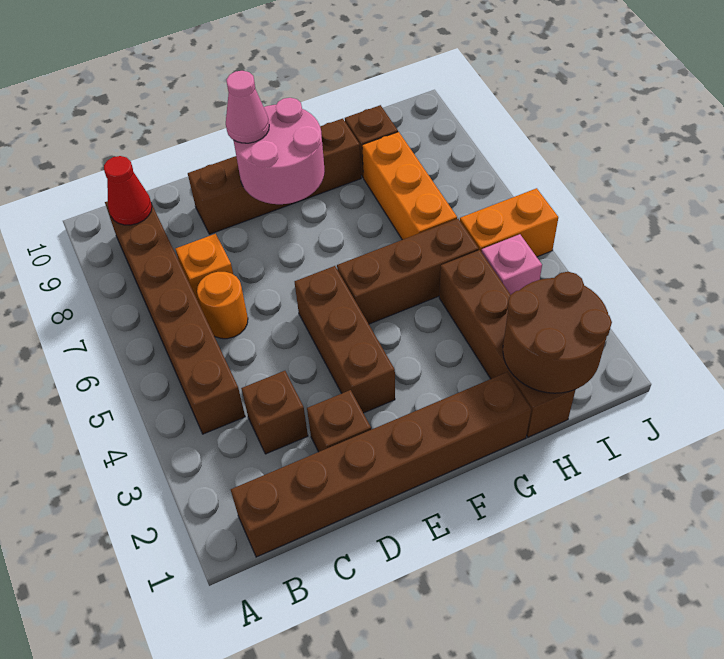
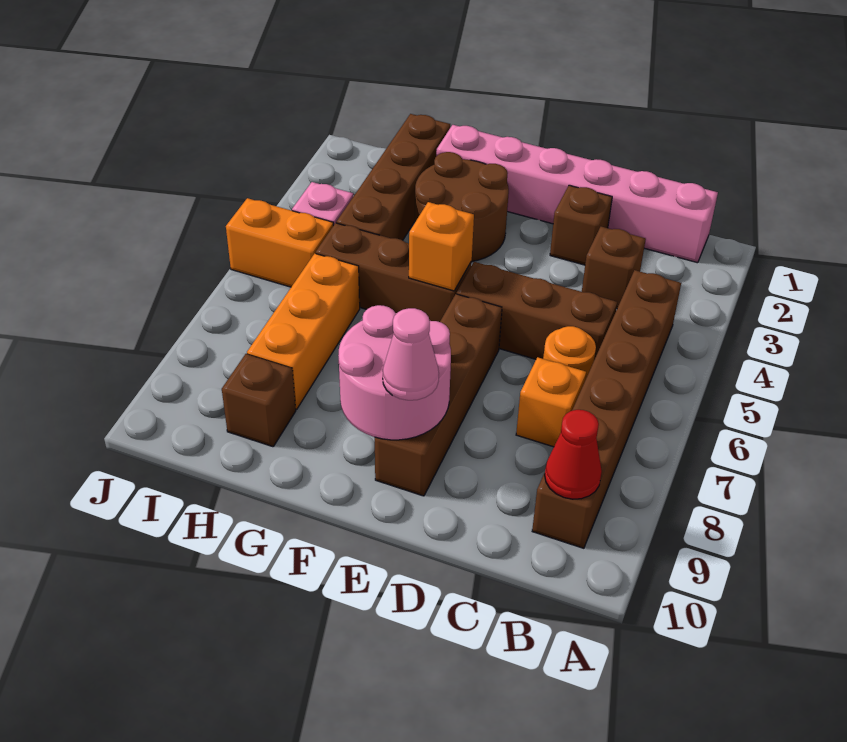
brown 1x6 brick [231,372,531,557] -> pink 1x6 brick [436,125,718,263]
brown 1x4 brick [188,119,361,234] -> brown 1x4 brick turned to [375,294,502,496]
brown 1x3 brick [295,266,395,413] -> brown 1x3 brick turned to [457,262,617,360]
none -> orange 1x1 brick [409,202,474,291]
brown 2x2 round brick [503,272,612,393] -> brown 2x2 round brick moved to [415,152,509,261]

